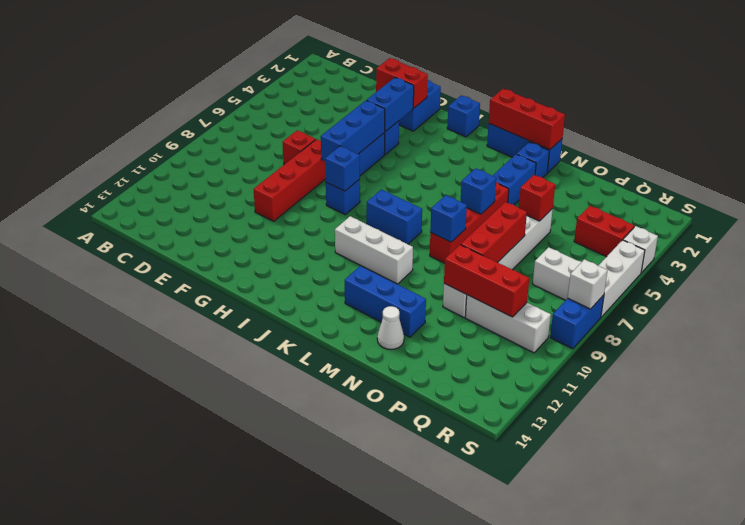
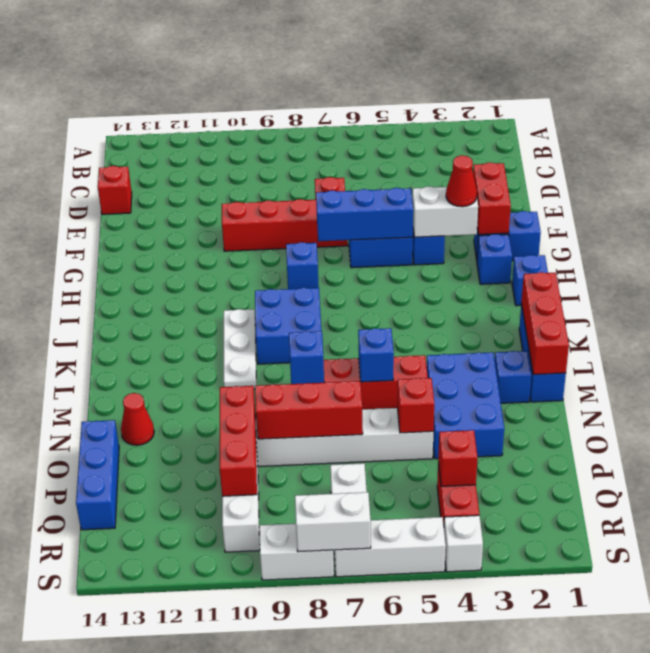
none -> red 1x1 brick [98,166,132,214]
blue 1x2 brick [367,78,414,132] -> white 1x2 brick [412,186,478,237]
none -> red 1x1 cone [446,155,477,207]
blue 1x1 brick [325,146,360,191] -> blue 1x1 brick moved to [477,234,512,284]
blue 1x2 brick [367,189,422,244] -> blue 2x2 brick [255,288,321,364]
white 1x3 brick [335,216,413,284] -> white 1x3 plate [224,309,256,389]
blue 1x3 brick [345,266,426,337] -> blue 1x3 brick moved to [76,420,119,530]
blue 1x2 brick [493,154,536,205] -> blue 2x3 brick [427,352,504,459]
white 1x1 cone [377,306,404,349] -> red 1x1 cone [121,393,154,445]
none -> red 1x1 brick [438,430,477,486]
blue 1x2 brick [550,295,604,349] -> white 1x2 brick [259,524,334,580]
white 1x1 brick [568,259,607,309] -> white 1x2 brick [295,492,371,552]

